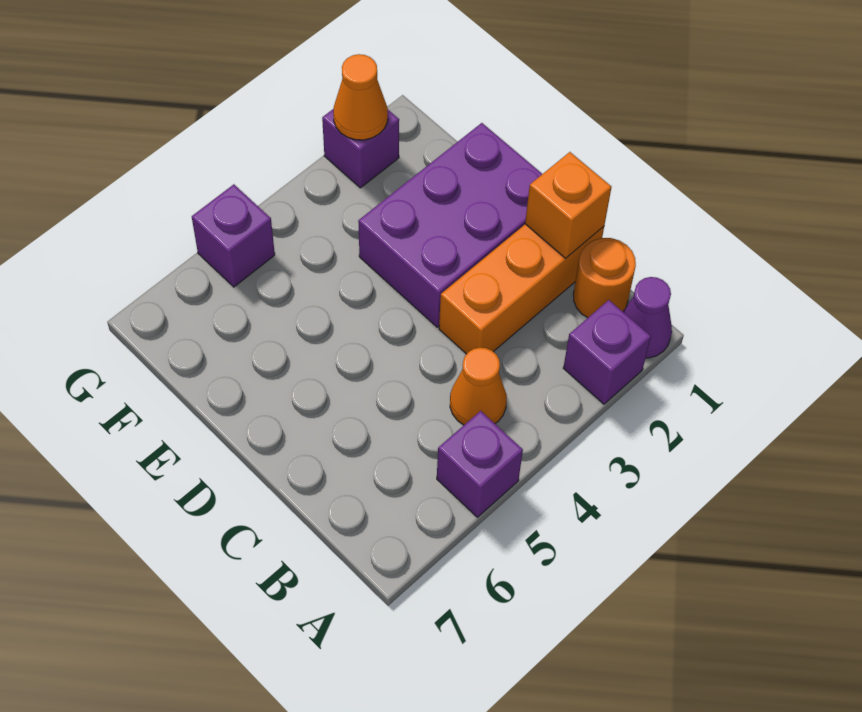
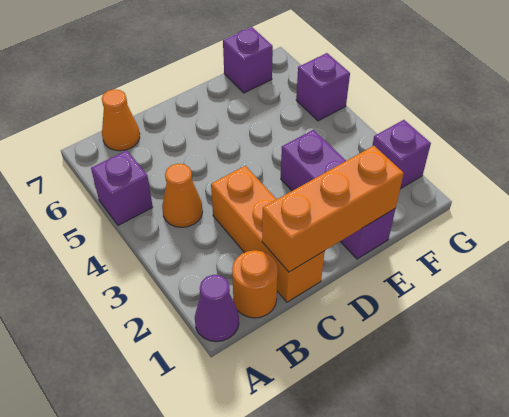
purple 1x1 brick [563,300,651,404] -> purple 1x1 brick moved to [223,27,273,93]
orange 1x1 brick [525,152,612,258] -> orange 1x3 brick [262,146,404,272]
purple 2x3 brick [358,123,542,327] -> purple 1x3 brick [281,130,396,259]
orange 1x1 cone [333,54,388,140] -> orange 1x1 cone moved to [102,89,140,151]

